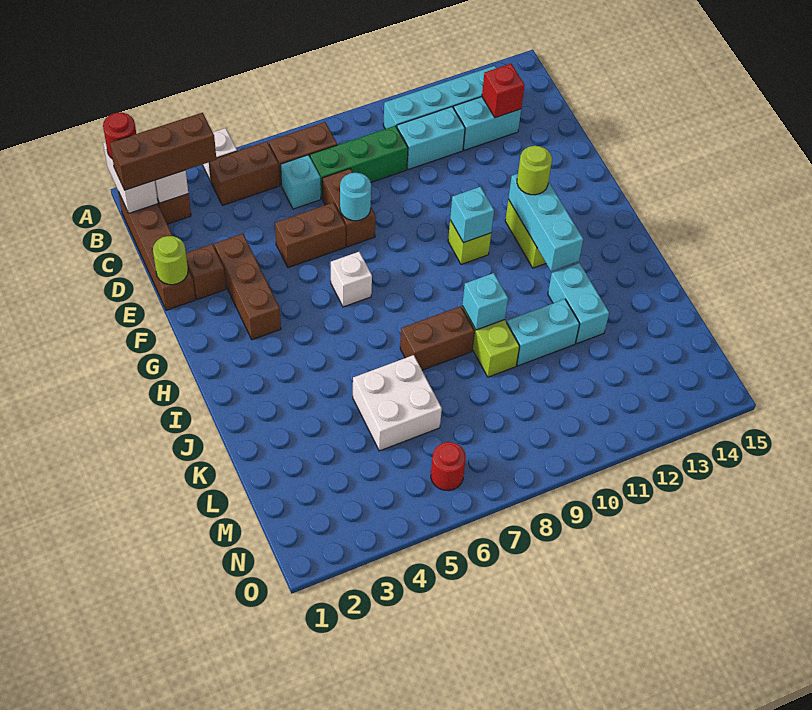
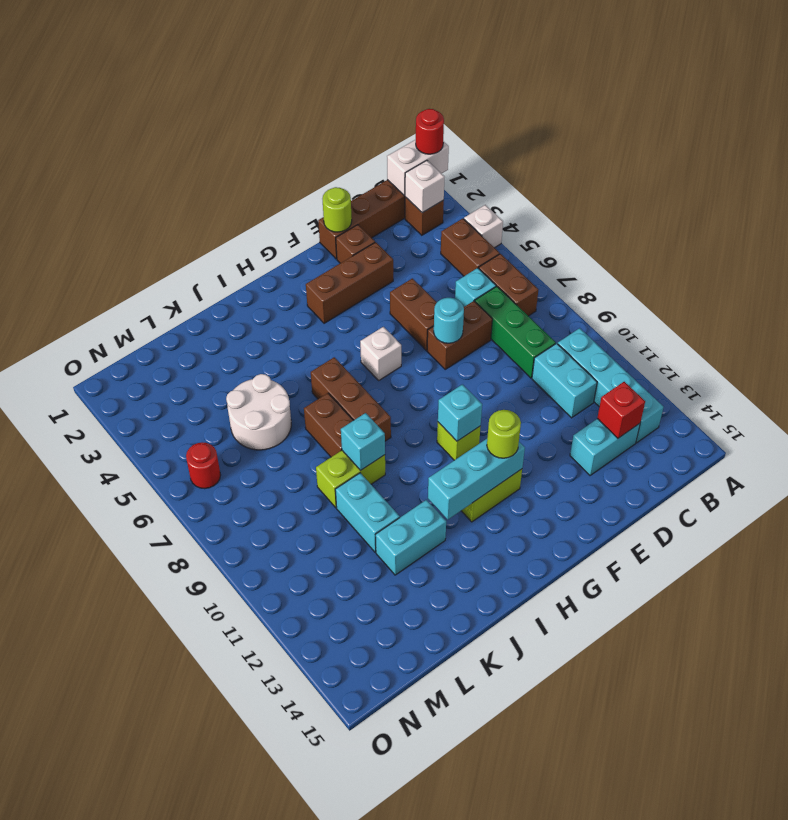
brown 1x3 brick [110,113,216,190] -> brown 1x3 brick moved to [311,357,391,441]
cyan 1x2 brick [454,97,521,150] -> cyan 1x2 brick turned to [570,419,640,476]
white 2x2 brick [353,355,442,451] -> white 2x2 round brick [226,374,291,450]

